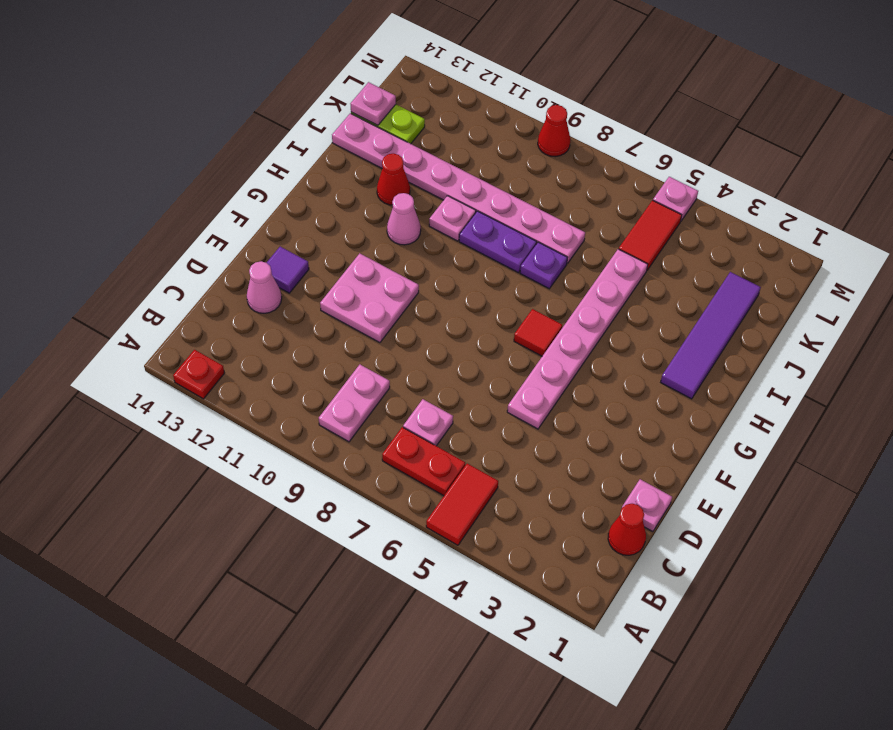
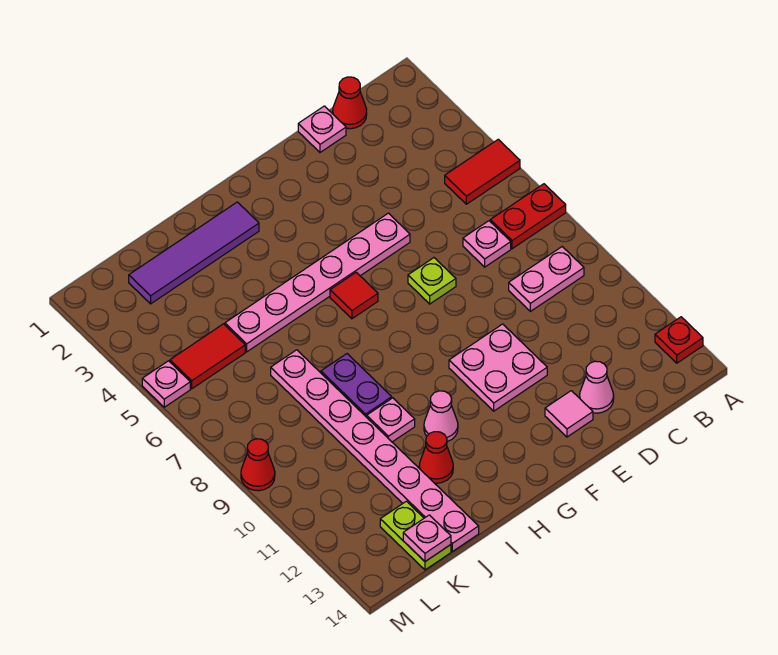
red 1x2 plate [382,427,465,496] -> red 1x2 plate turned to [490,184,566,249]
none -> lime 1x1 plate [408,258,456,304]
purple 1x1 tile [267,247,309,293] -> pink 1x1 tile [545,391,593,437]
purple 1x1 plate [520,242,567,289] -> none

